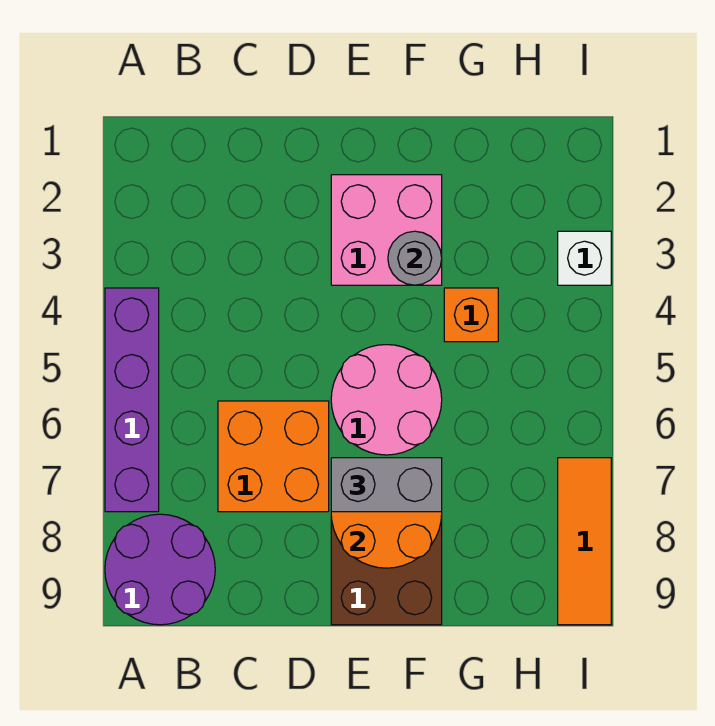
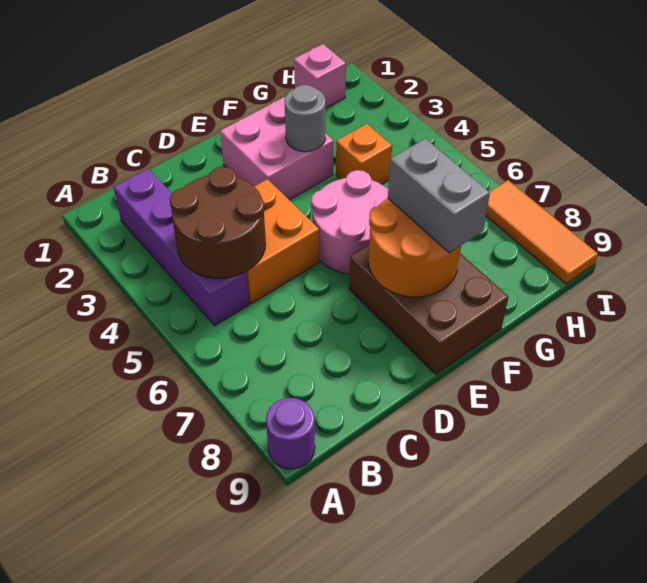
purple 1x4 brick [105,288,159,512] -> purple 1x4 brick moved to [114,169,249,326]
purple 2x2 round brick [105,514,215,625] -> purple 1x1 round brick [266,398,315,469]
none -> brown 2x2 round brick [170,167,266,278]
orange 2x2 brick [218,401,329,512] -> orange 2x2 brick moved to [247,179,319,303]
grey 1x2 brick [331,458,442,512] -> grey 1x2 brick turned to [388,139,490,253]
none -> pink 1x1 brick [294,44,346,108]
white 1x1 brick [558,231,611,285] -> none

